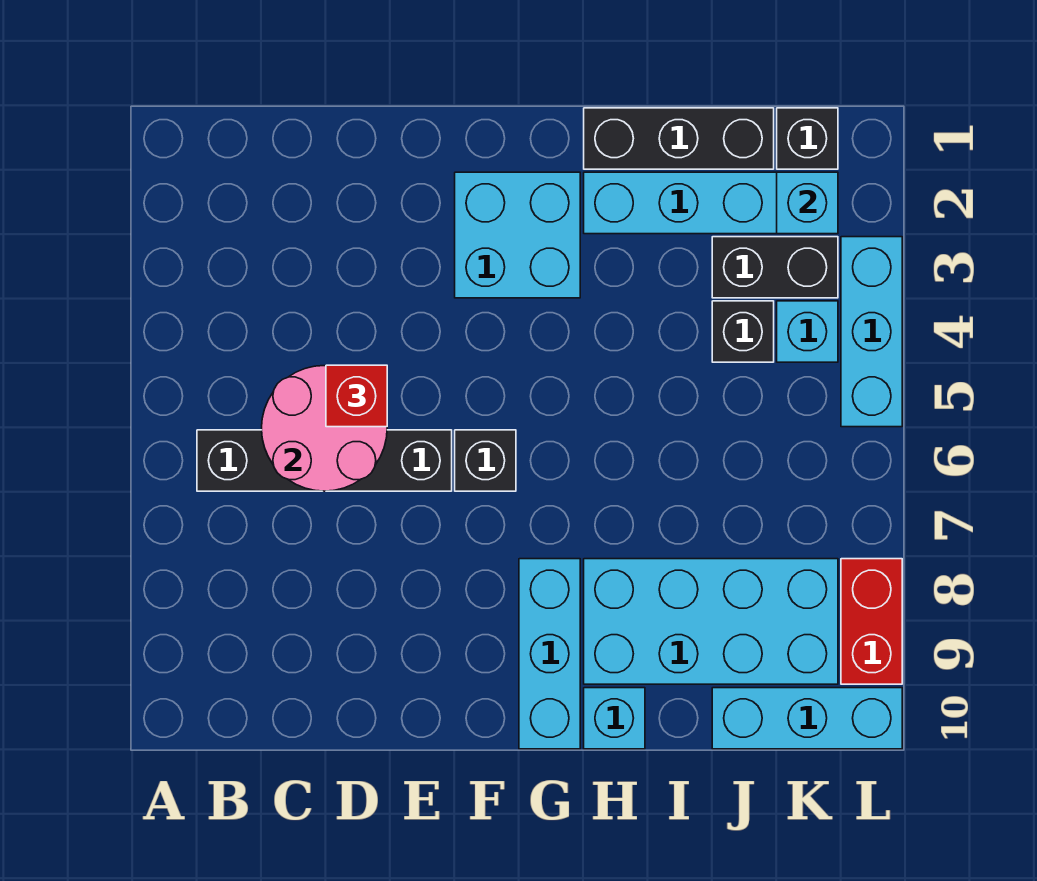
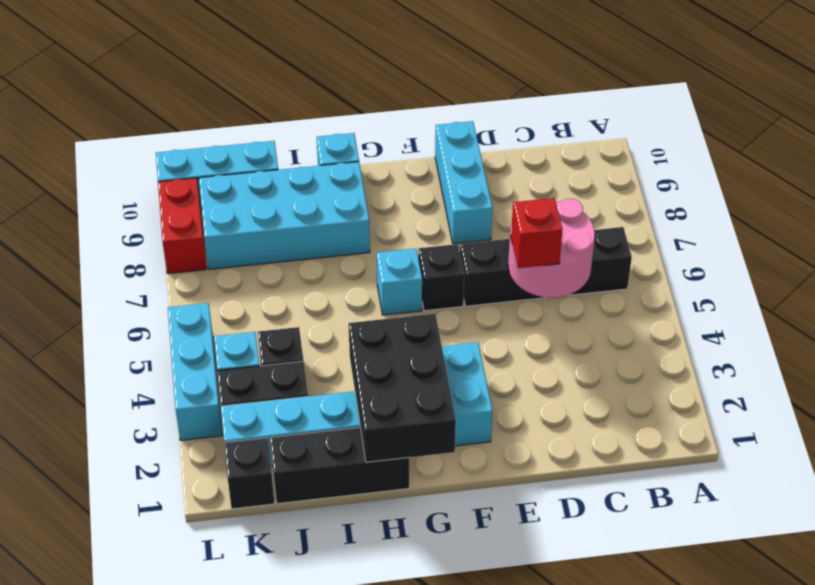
none -> black 2x3 brick [349,314,456,462]
cyan 1x3 brick [519,559,580,749] -> cyan 1x3 brick moved to [435,121,492,244]
cyan 1x1 brick [777,172,838,234] -> cyan 1x1 brick moved to [377,249,422,315]

